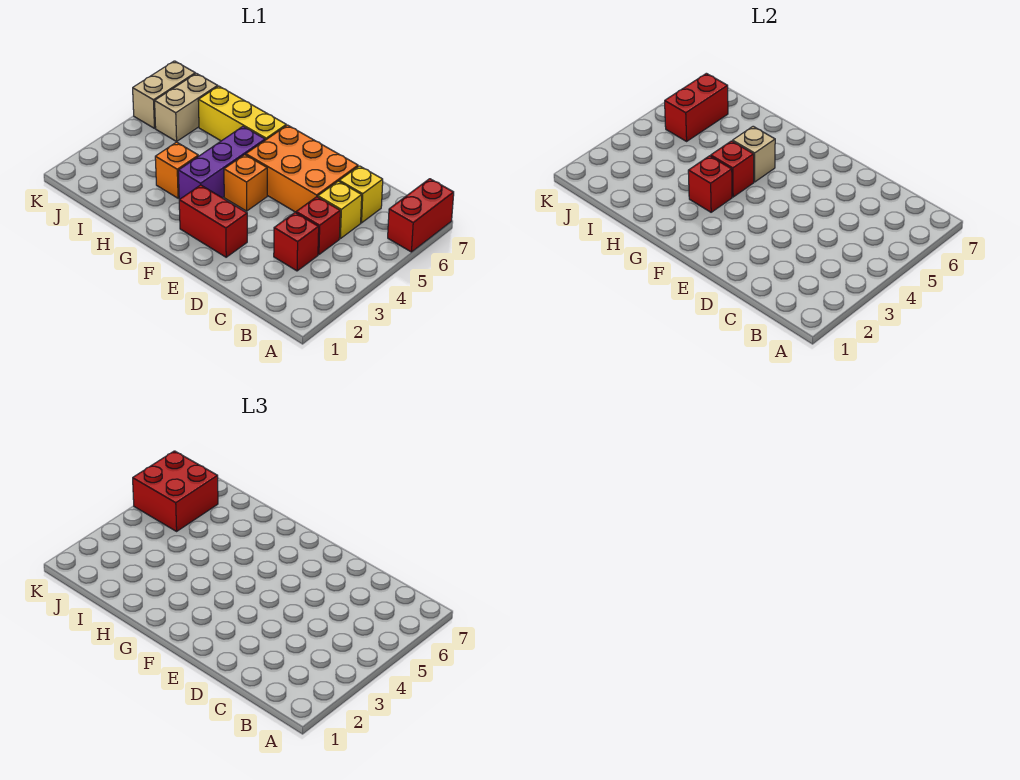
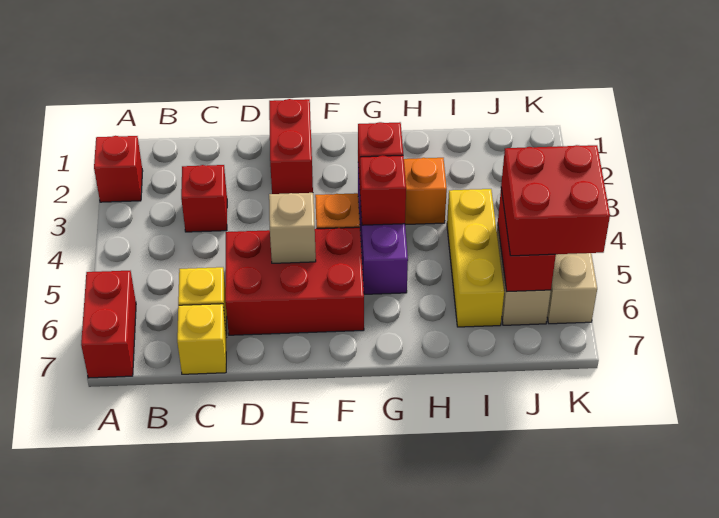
red 1x1 brick [296,197,340,255] -> red 1x1 brick moved to [94,136,143,202]
yellow 1x1 brick [318,181,362,239] -> yellow 1x1 brick moved to [177,304,226,374]
orange 2x3 brick [246,125,358,212] -> red 2x3 brick [225,227,364,335]
red 1x2 brick [179,185,247,257] -> red 1x2 brick turned to [269,99,313,194]
tan 1x1 brick [733,126,775,182] -> tan 1x1 brick moved to [269,193,316,263]
yellow 1x3 brick [198,86,286,141] -> yellow 1x3 brick turned to [447,189,504,327]

